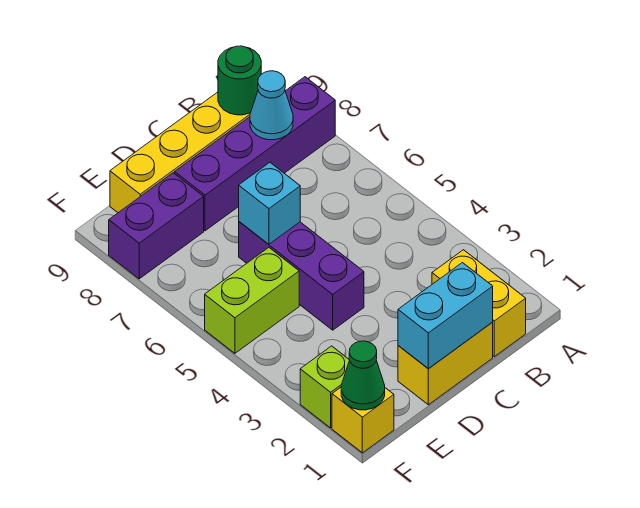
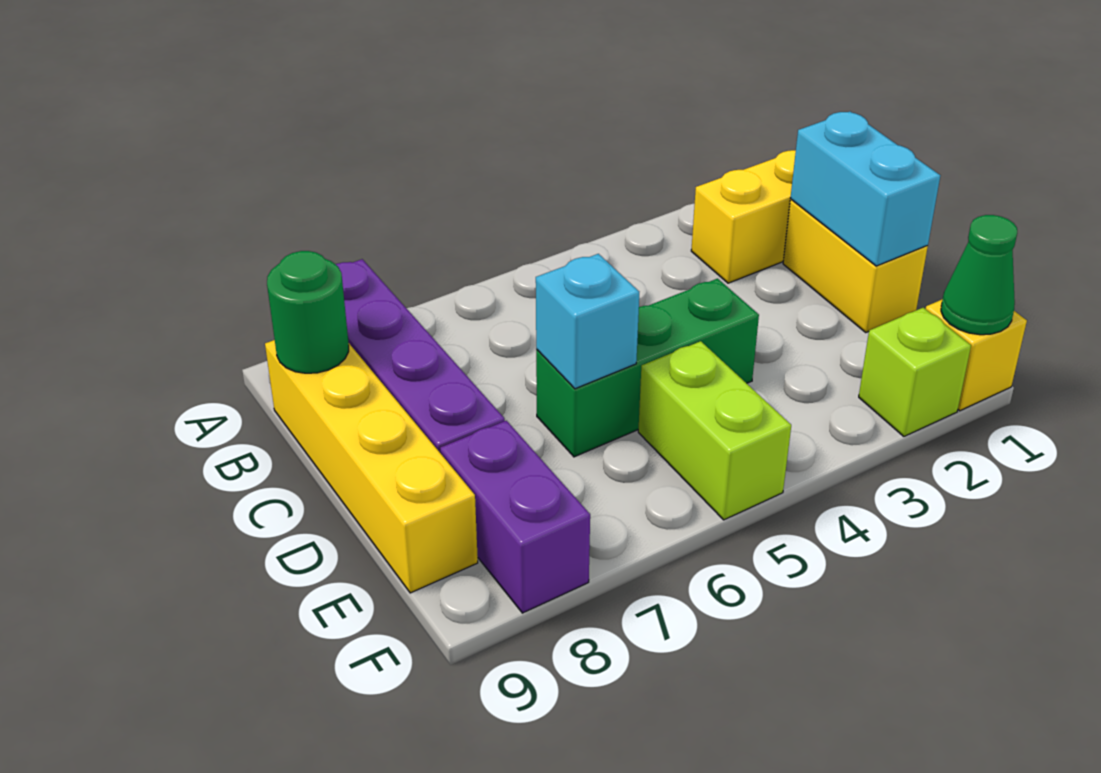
cyan 1x1 cone [250,71,293,140] -> none
purple 1x3 brick [239,222,364,330] -> green 1x3 brick [536,279,759,457]

